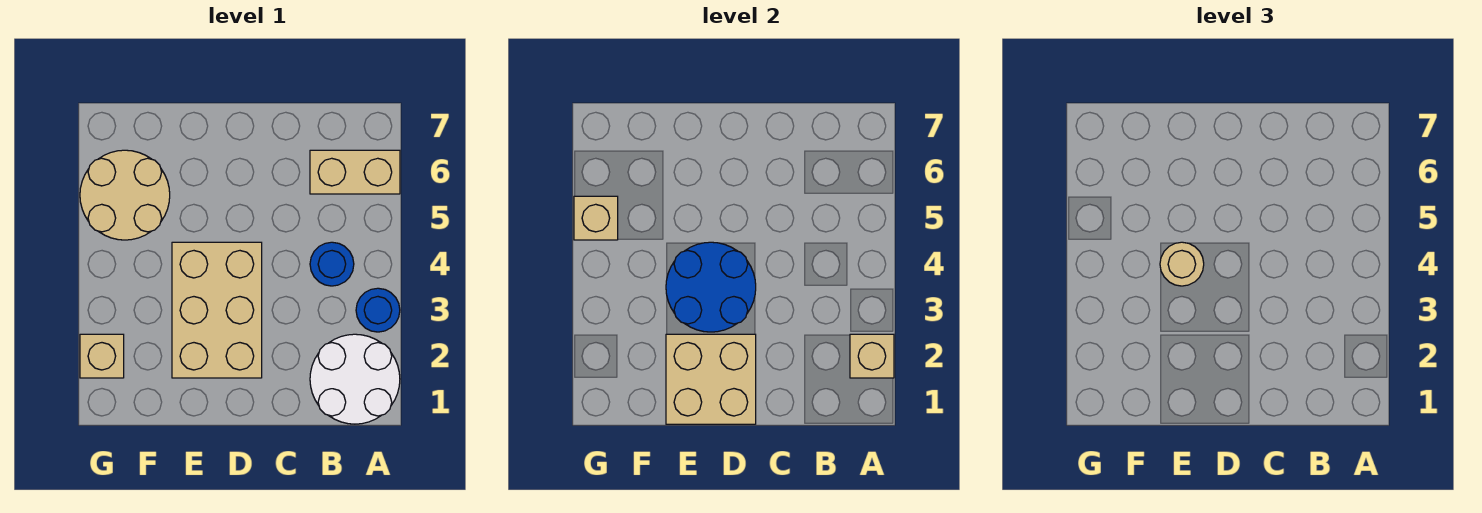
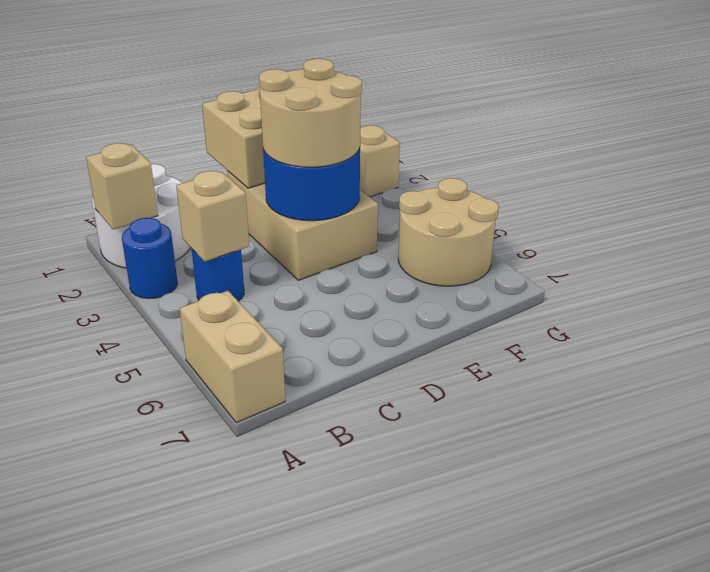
tan 1x2 brick [310,150,400,194] -> tan 1x2 brick turned to [179,291,285,423]
tan 1x1 round brick [1160,242,1204,286] -> tan 2x2 round brick [259,59,362,167]
tan 1x1 brick [574,196,618,240] -> tan 1x1 brick moved to [176,171,249,262]

